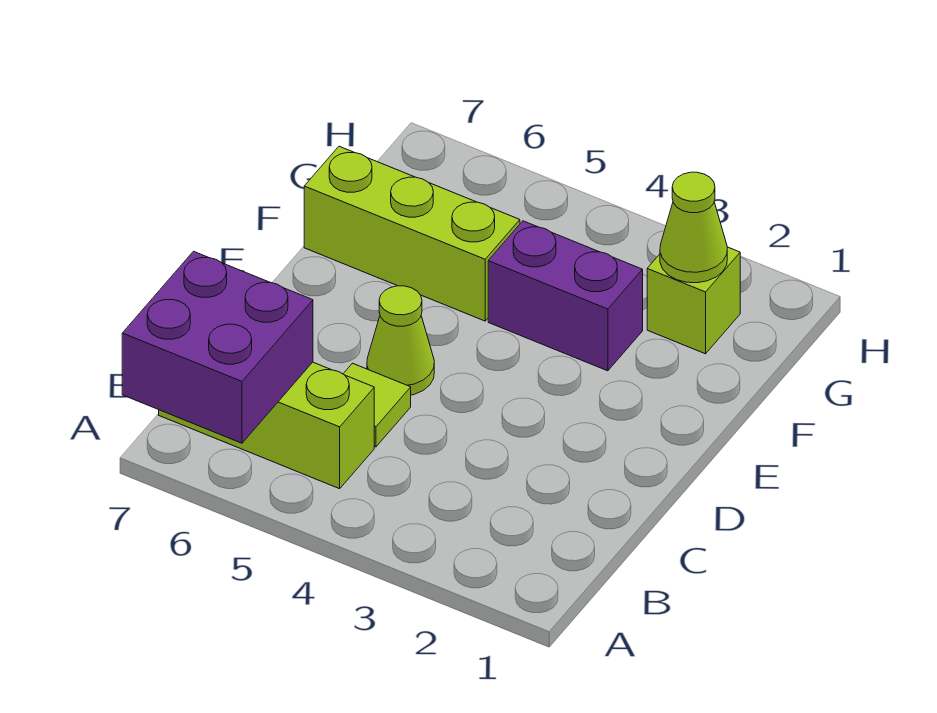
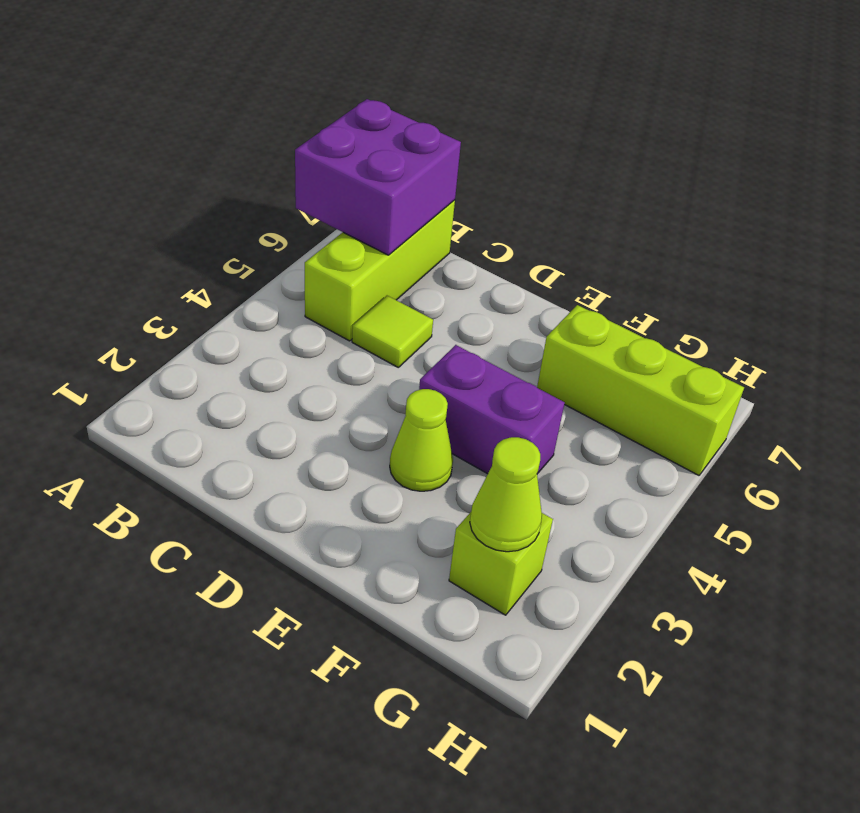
lime 1x1 cone [367,286,434,395] -> lime 1x1 cone moved to [390,389,453,491]
purple 1x2 brick [488,221,643,371] -> purple 1x2 brick turned to [419,345,565,474]
lime 1x3 brick [304,146,520,321] -> lime 1x3 brick turned to [537,305,744,475]

